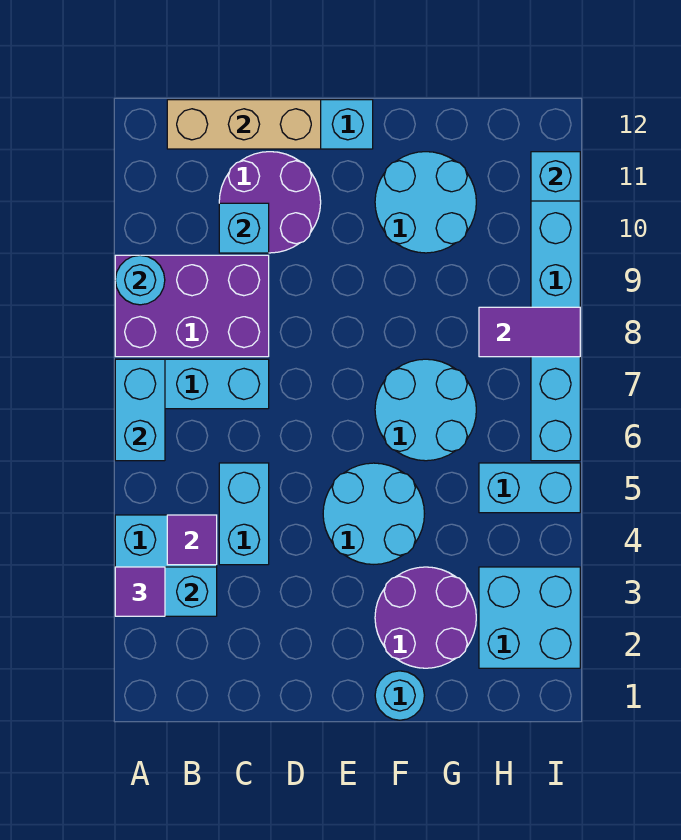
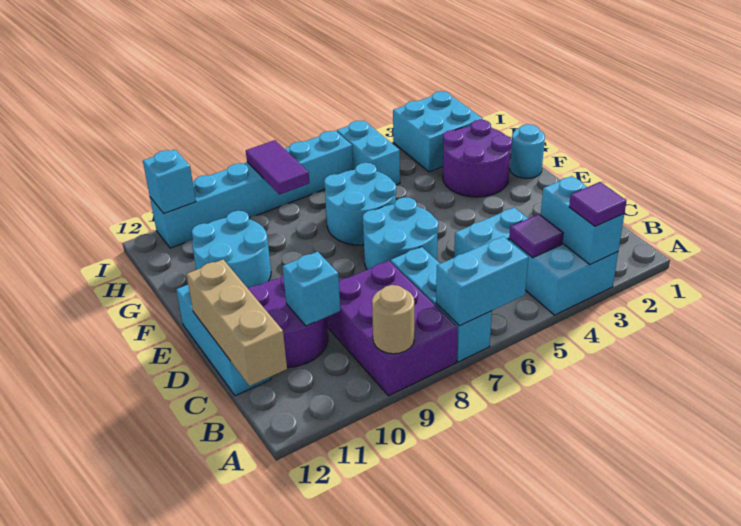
cyan 1x1 round brick [115,255,165,305] -> tan 1x1 round brick [372,285,414,354]
cyan 2x2 round brick [323,463,424,564] -> cyan 2x2 round brick moved to [363,197,438,270]

